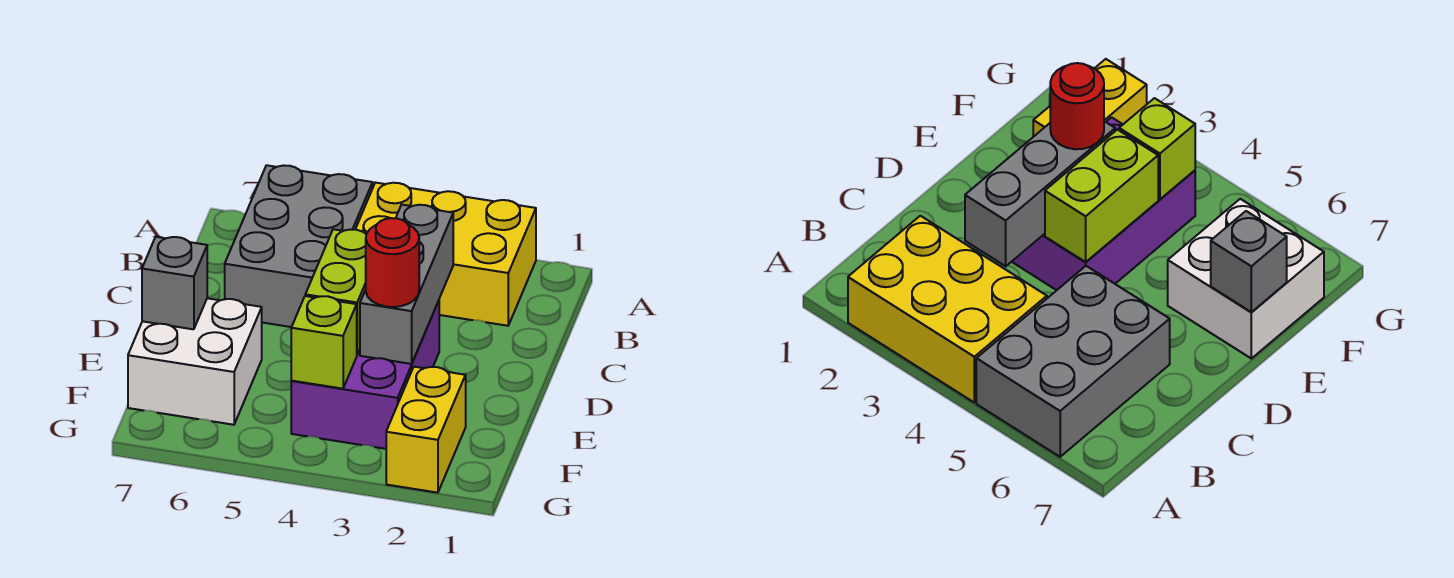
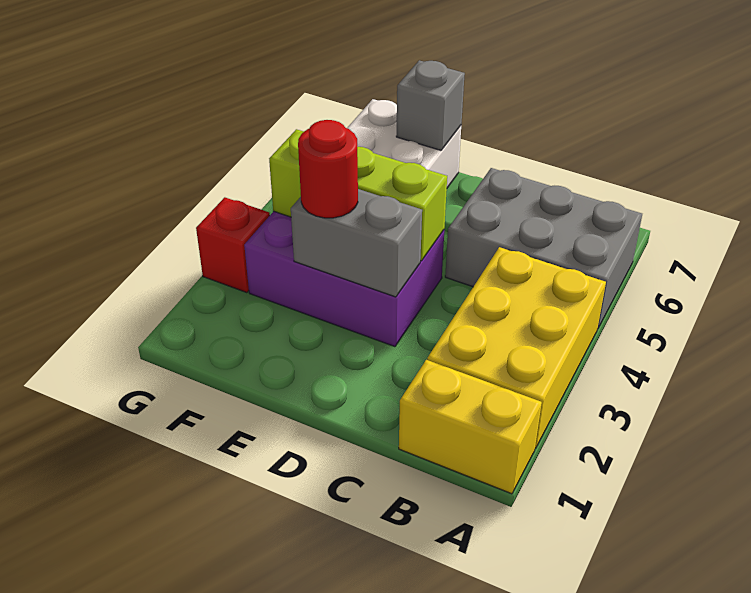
grey 1x3 brick [360,205,453,364] -> grey 1x2 brick [291,189,422,297]
yellow 1x2 brick [386,367,466,493] -> yellow 1x2 brick moved to [399,360,542,494]
none -> red 1x1 brick [196,197,270,293]

